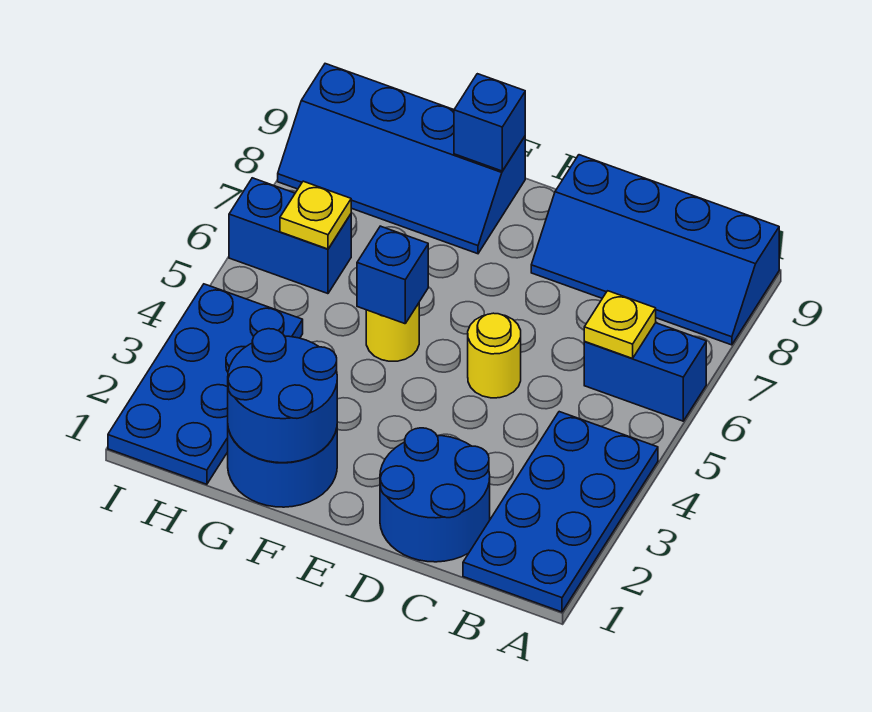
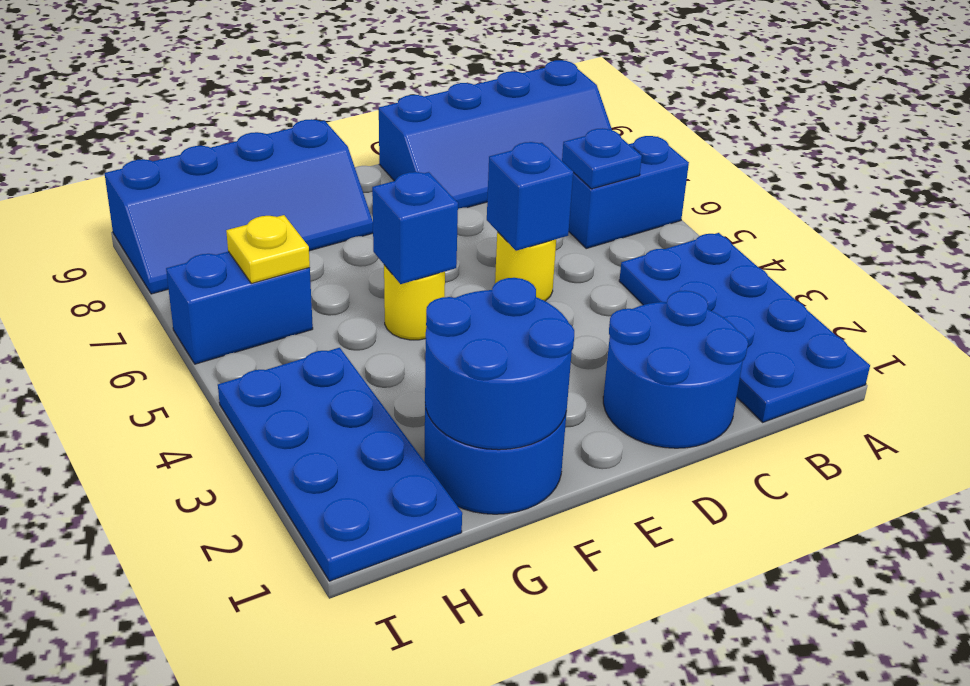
yellow 1x1 plate [584,291,656,358] -> blue 1x1 plate [562,128,642,189]
blue 1x1 brick [454,74,525,171] -> blue 1x1 brick moved to [487,142,573,251]

